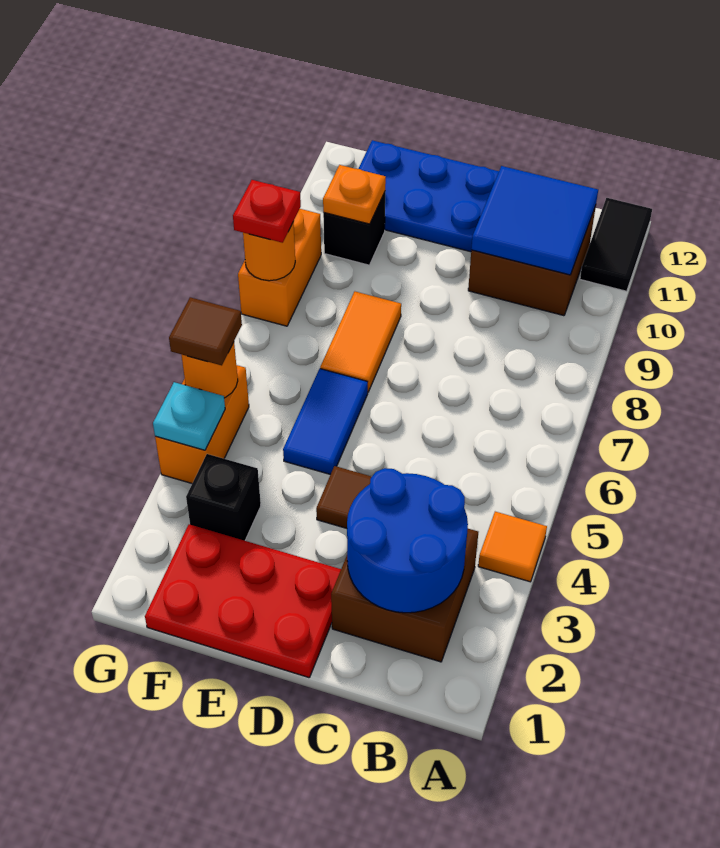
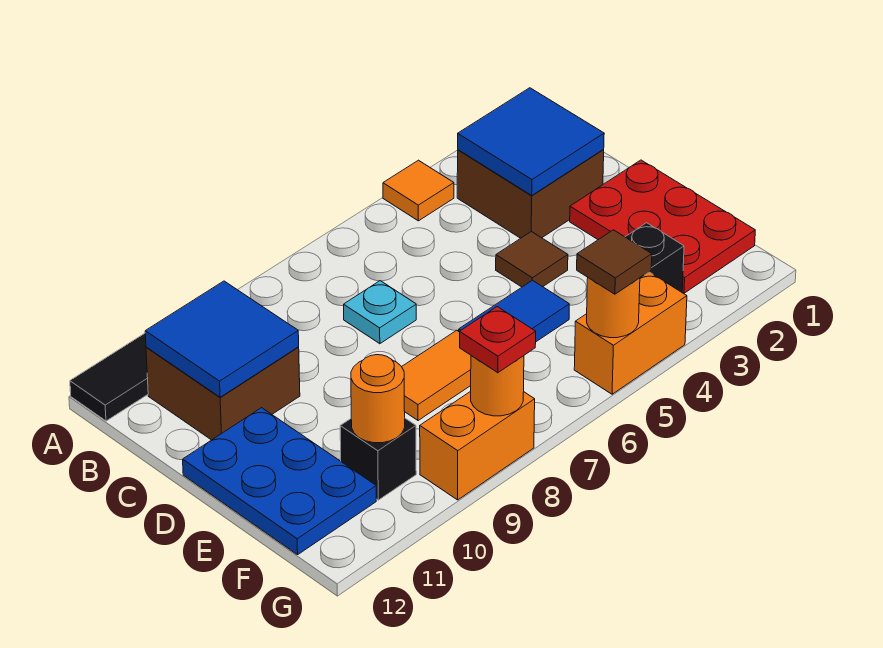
blue 2x2 round brick [347,468,468,613] -> blue 2x2 tile [458,88,604,195]
orange 1x1 plate [323,165,386,224] -> orange 1x1 round brick [351,355,405,443]
cyan 1x1 plate [153,382,225,450] -> cyan 1x1 plate moved to [344,281,416,344]

